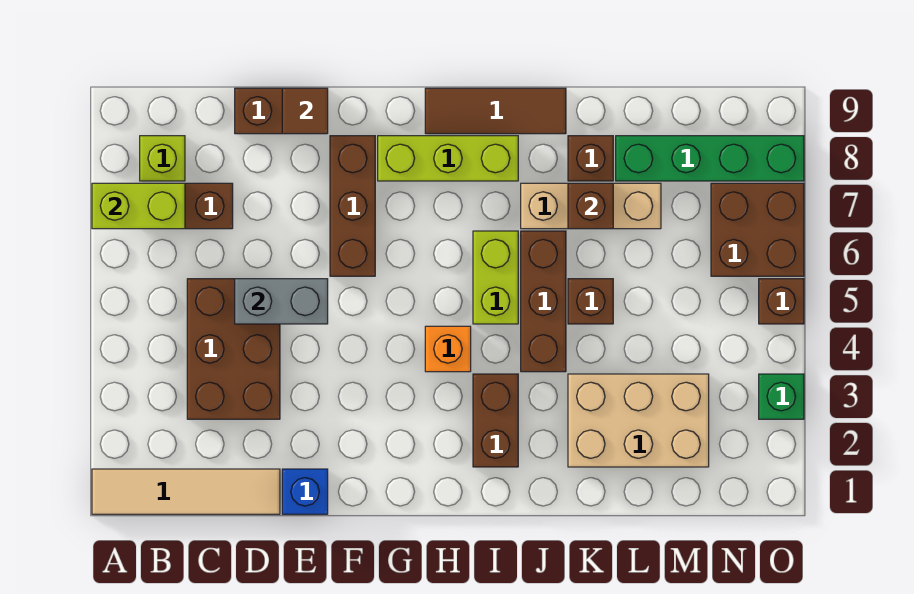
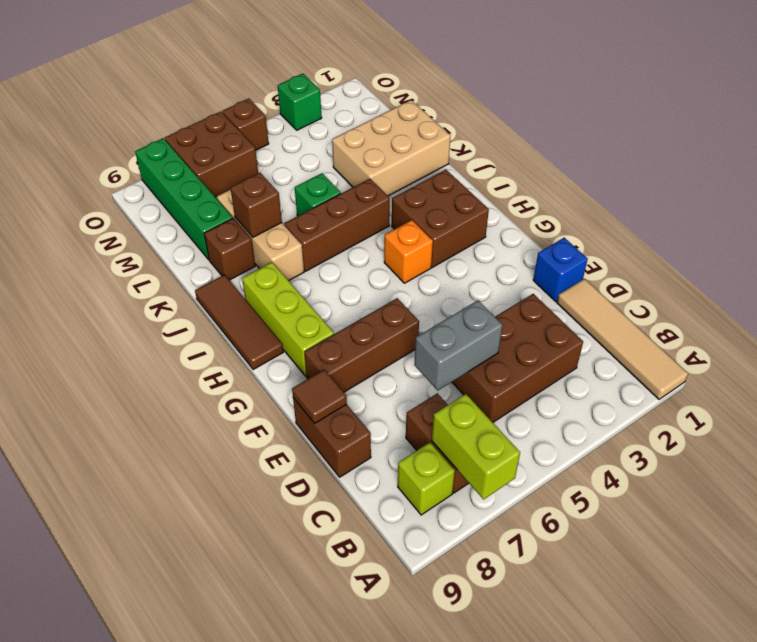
grey 1x2 brick [235,279,328,324] -> grey 1x2 brick turned to [414,300,502,390]
brown 1x2 brick [473,374,518,467] -> brown 2x2 brick [392,170,489,267]
lime 1x2 brick [473,231,518,324] -> none
tan 2x3 brick [568,374,709,467] -> tan 2x3 brick turned to [332,100,450,196]
brown 1x1 brick [568,279,613,324] -> green 1x1 brick [295,173,341,216]

